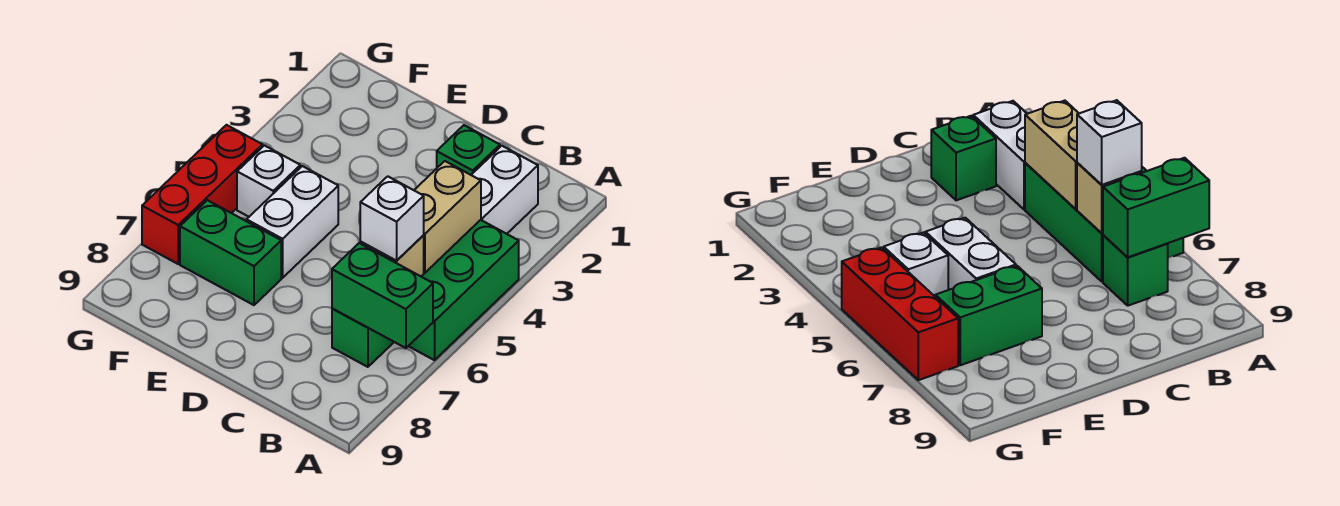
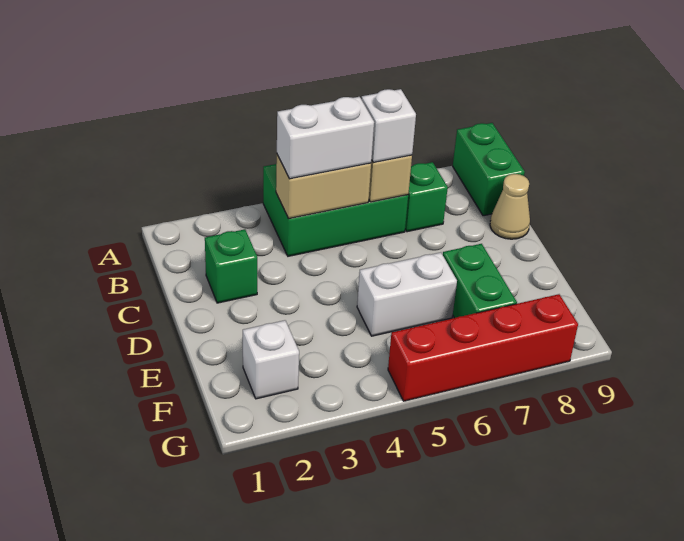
green 1x2 brick [332,243,433,348] -> green 1x2 brick moved to [453,123,525,216]
white 1x2 brick [472,146,538,234] -> white 1x2 brick moved to [277,97,374,179]
none -> tan 1x1 cone [490,174,530,239]
white 1x1 brick [237,145,300,217] -> white 1x1 brick moved to [243,320,299,399]
red 1x3 brick [142,125,263,264] -> red 1x4 brick [388,294,578,401]

